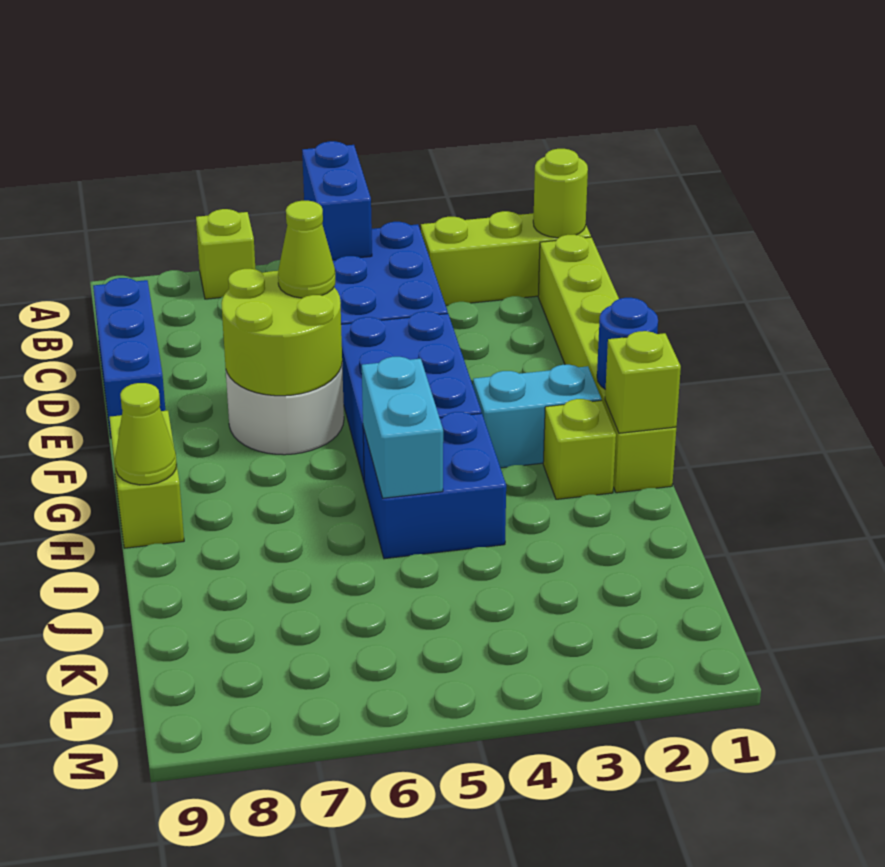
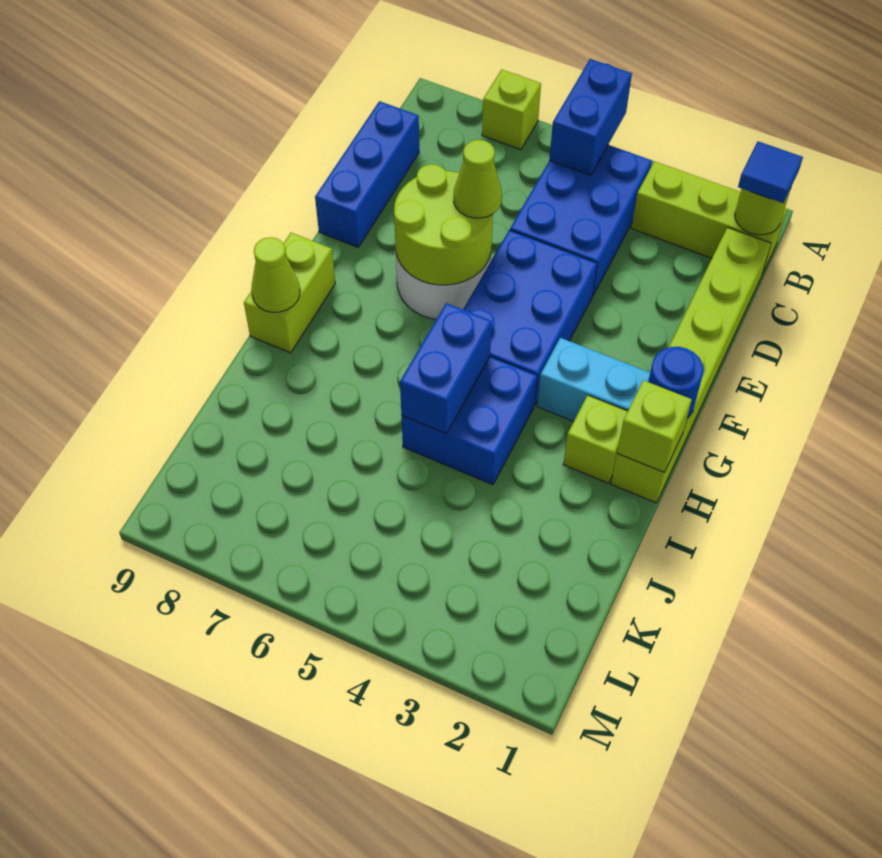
none -> blue 1x1 tile [738,141,803,203]
cyan 1x2 brick [362,357,443,498] -> blue 1x2 brick [400,303,492,434]

